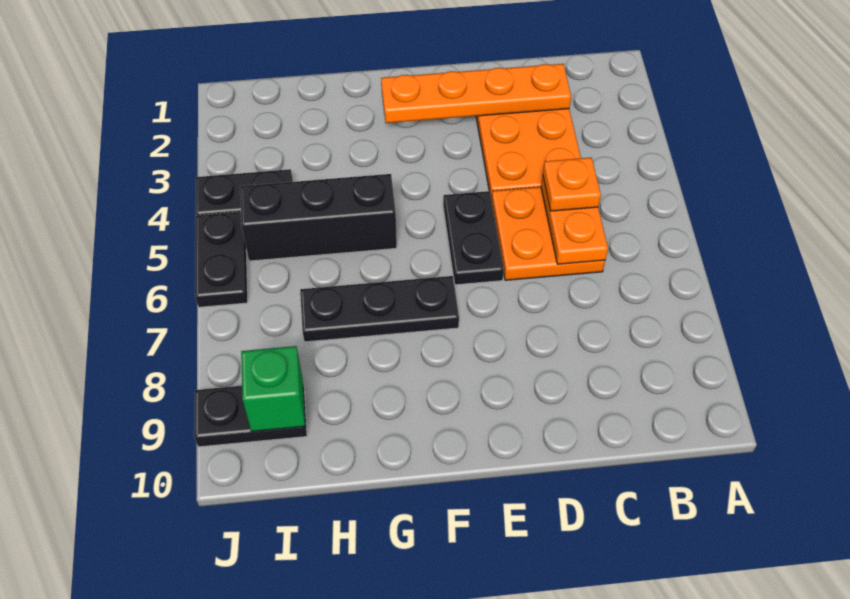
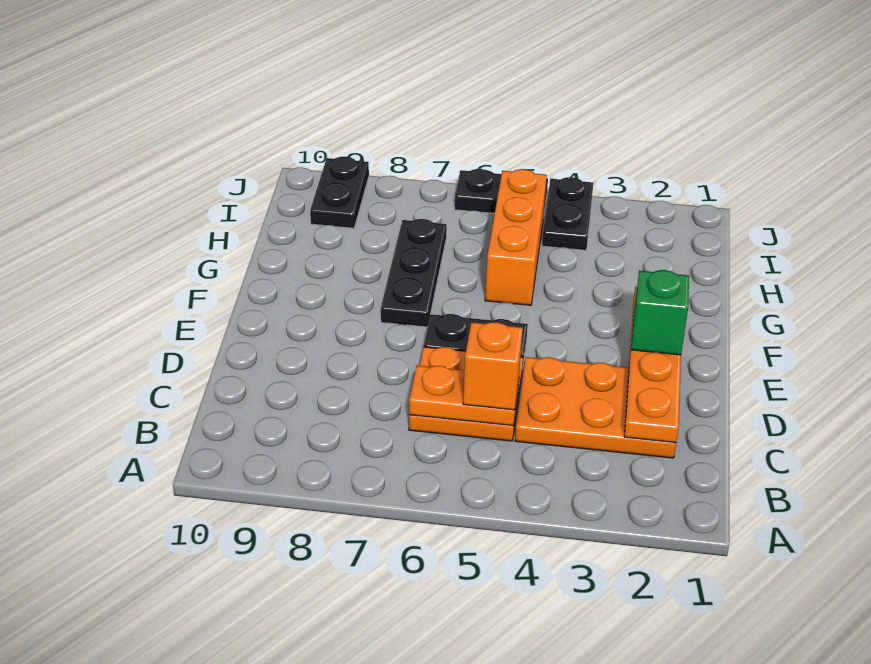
orange 1x1 plate [543,157,601,211] -> orange 1x1 brick [463,322,523,410]
black 1x3 brick [240,174,397,261] -> orange 1x3 brick [485,169,547,305]
green 1x1 brick [241,346,305,431] -> green 1x1 brick moved to [631,270,689,355]

